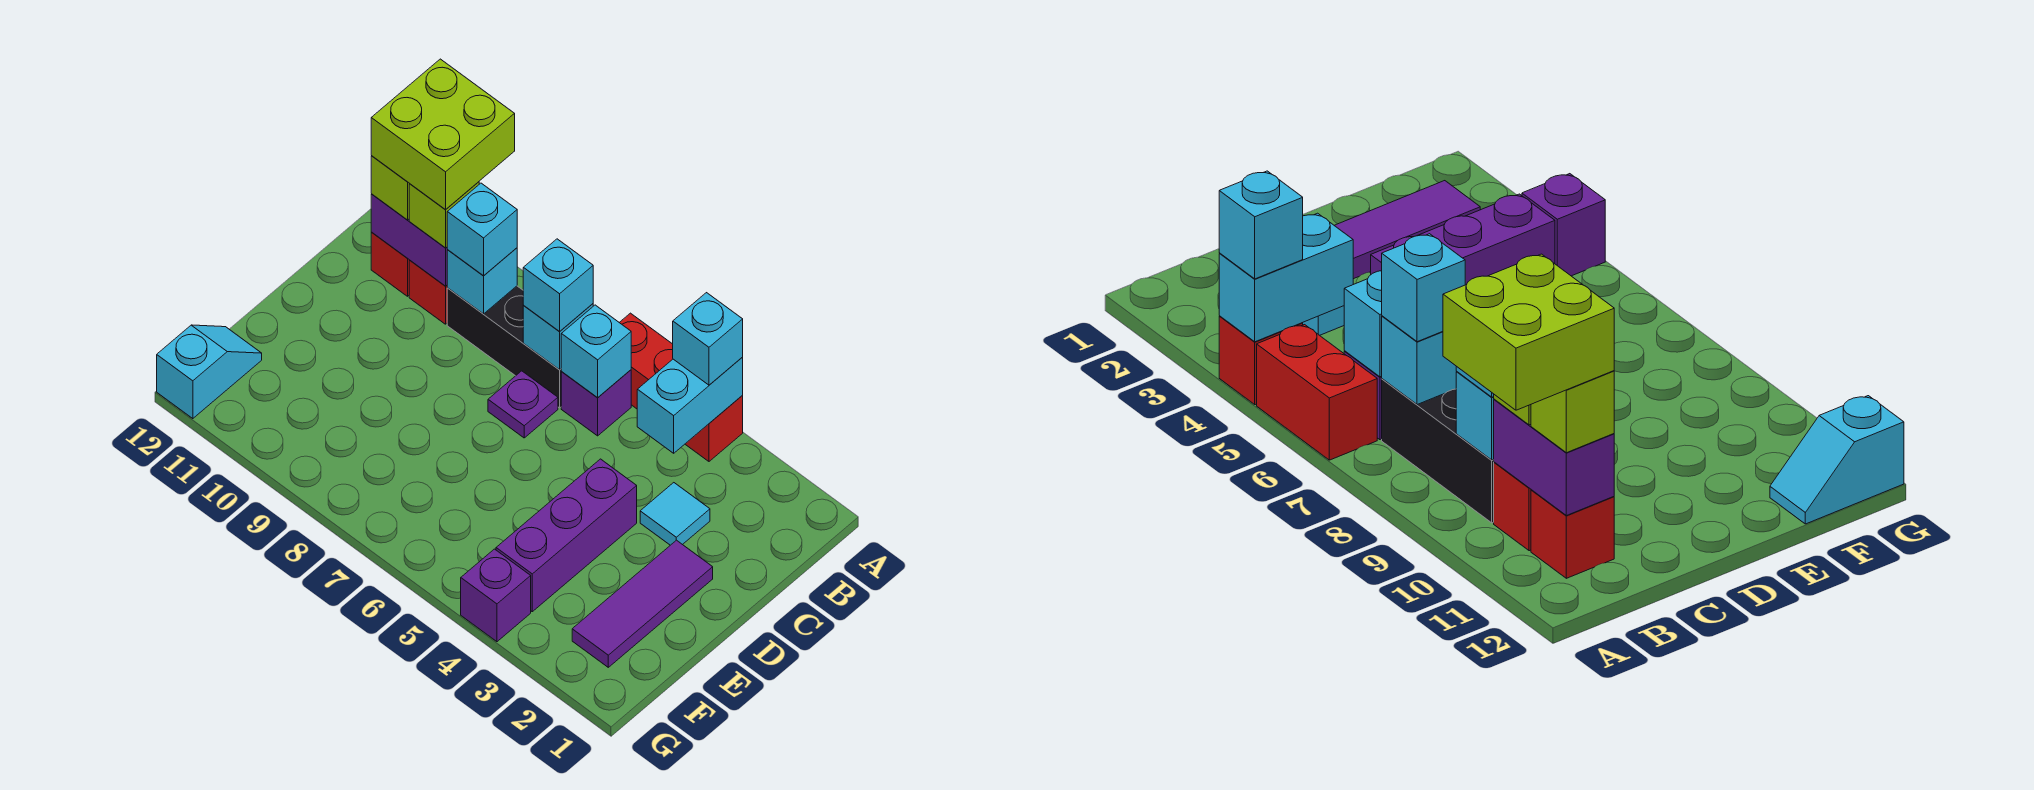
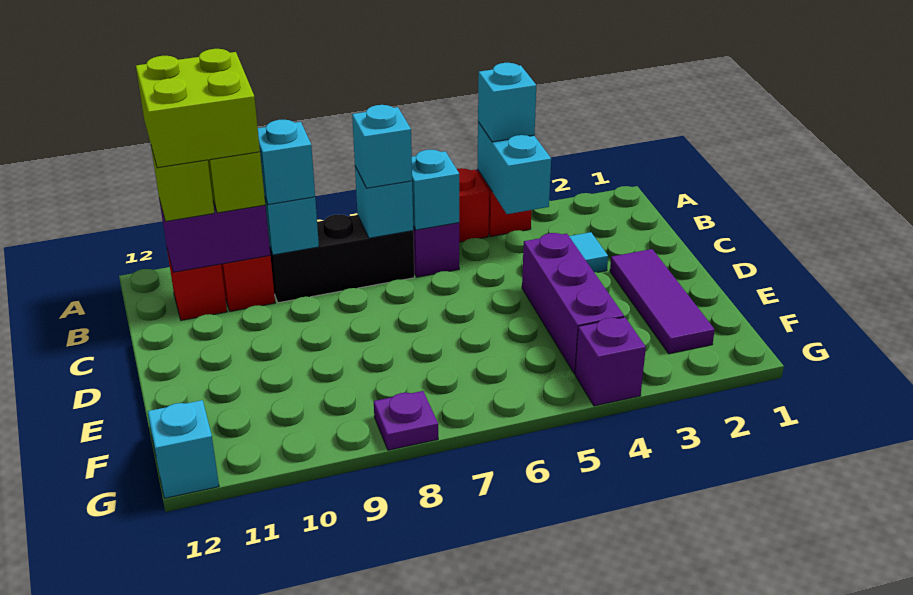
purple 1x1 plate [488,371,558,438] -> purple 1x1 plate moved to [374,391,438,450]

